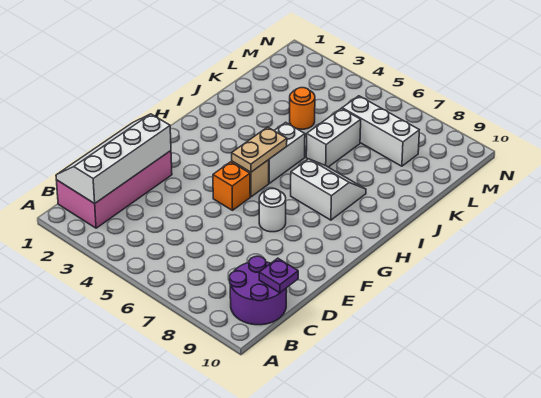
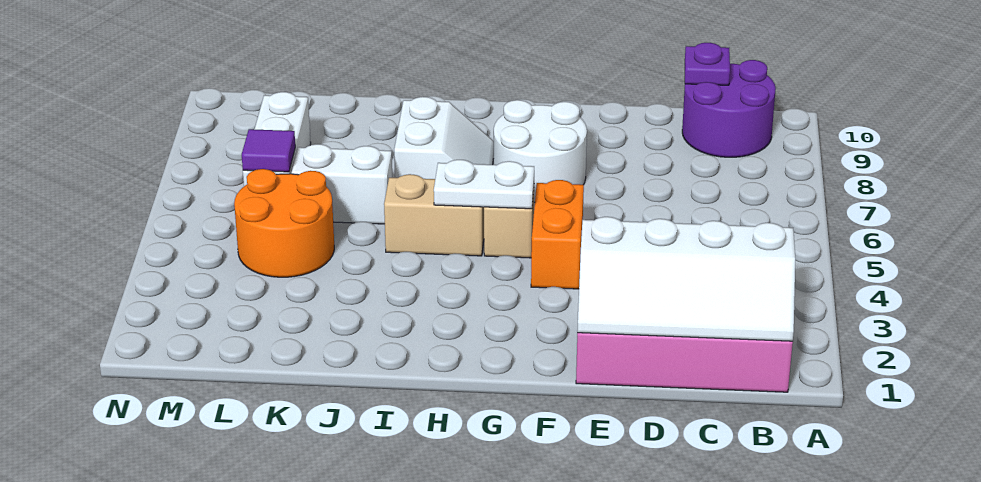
orange 1x1 brick [213,162,250,210] -> orange 1x2 brick [531,180,584,289]
white 1x1 round brick [259,189,286,232] -> white 2x2 round brick [494,100,587,202]
tan 1x2 plate [232,127,287,172] -> white 1x2 plate [434,160,534,209]
white 1x2 brick [269,122,305,183] -> tan 1x2 brick [384,174,484,256]
white 2x2 slope [291,159,366,220] -> white 2x2 slope turned to [394,97,494,179]
orange 1x1 round brick [290,88,315,129] -> orange 2x2 round brick [234,169,334,277]
none -> purple 1x1 tile [242,129,295,172]

